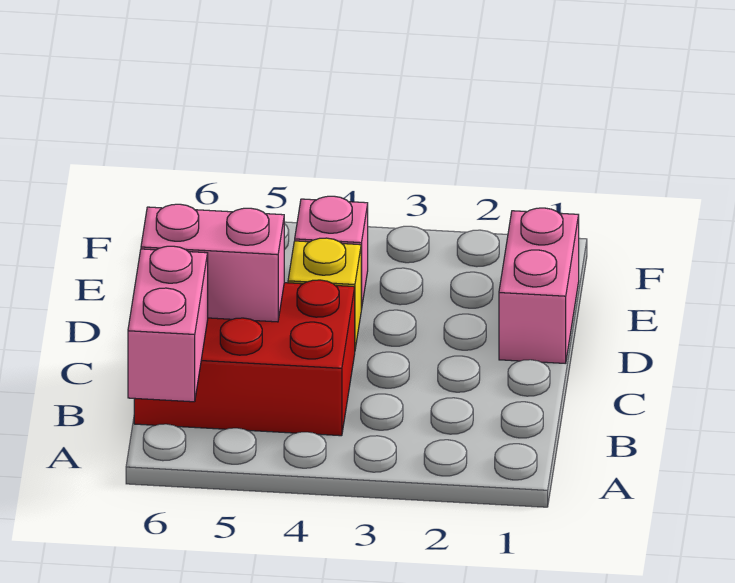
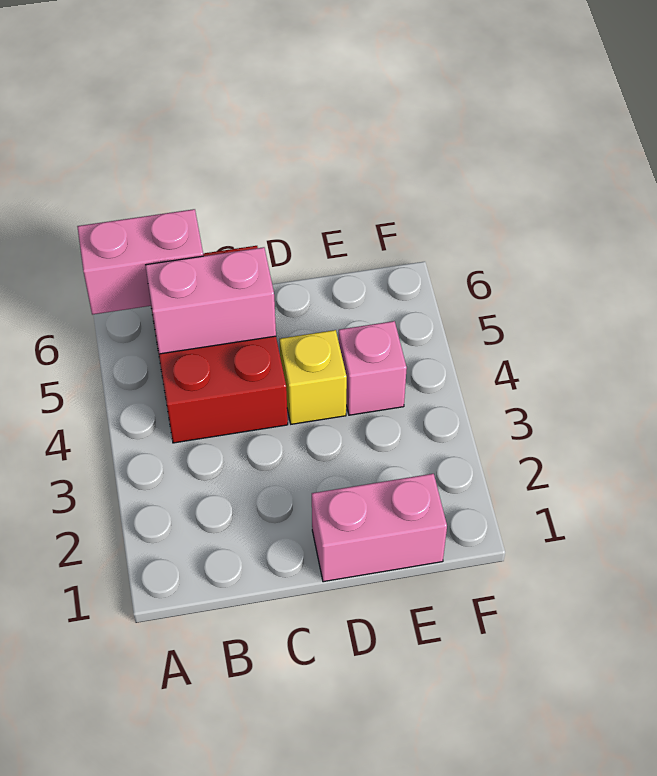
pink 1x2 brick [141,204,284,322] -> pink 1x2 brick turned to [145,247,276,354]

